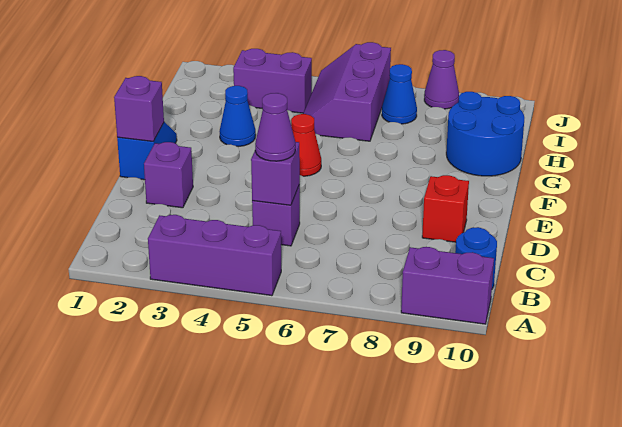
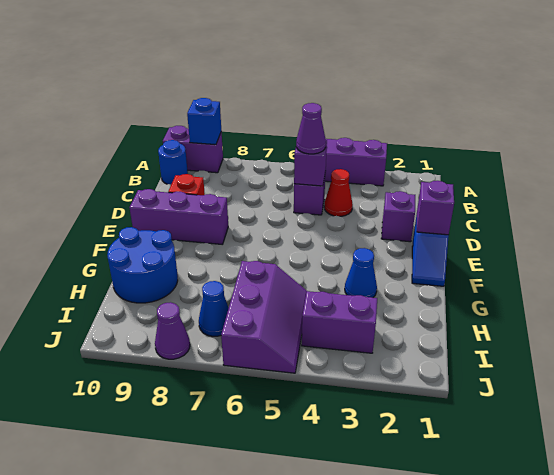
none -> blue 1x1 brick [187,98,221,145]
none -> purple 1x3 brick [129,189,228,244]
red 1x1 cone [291,114,321,176] -> red 1x1 cone moved to [324,169,353,216]

